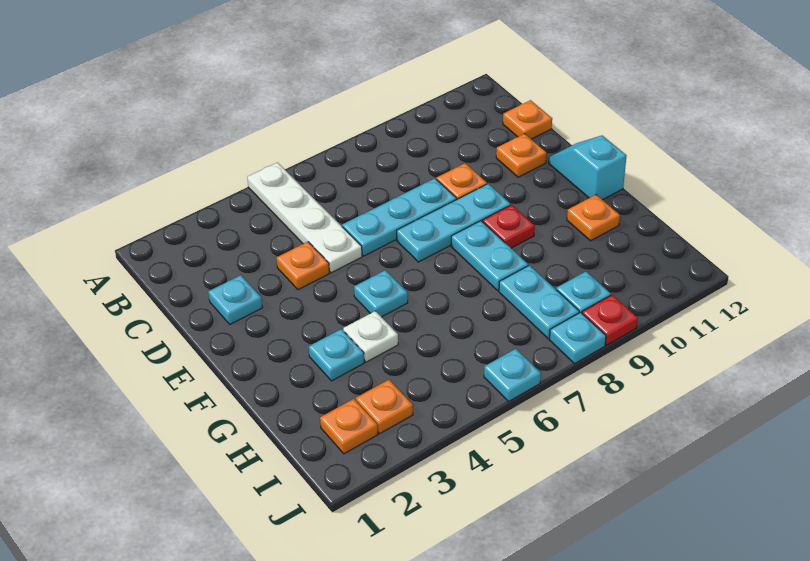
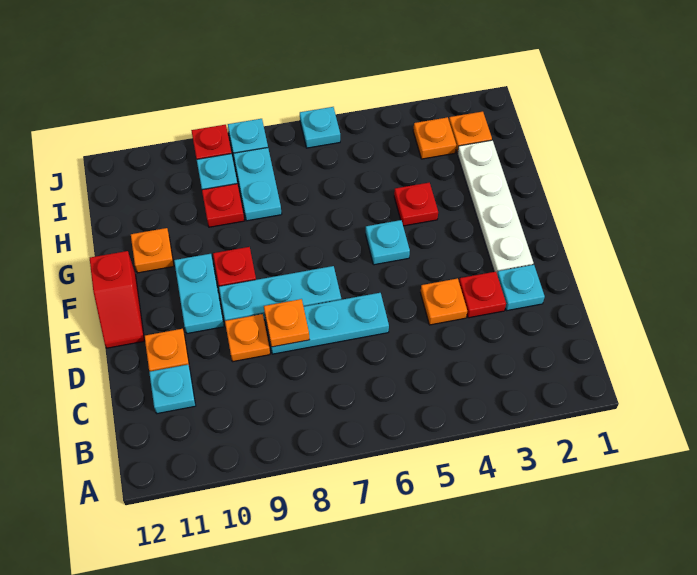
white 1x4 plate [247,162,362,273] -> white 1x4 plate moved to [457,140,533,273]
orange 1x1 plate [503,100,552,139] -> orange 1x1 plate moved to [264,299,309,347]
none -> red 1x1 plate [459,272,506,318]
cyan 1x2 slope [549,136,627,200] -> red 1x2 slope [90,251,144,348]
cyan 1x2 plate [451,221,528,291] -> cyan 1x2 plate moved to [174,254,224,333]
cyan 1x1 plate [309,329,364,381] -> cyan 1x1 plate moved to [149,365,196,414]
white 1x1 plate [343,311,398,362] -> red 1x1 plate [394,183,438,226]
none -> red 1x1 plate [202,184,244,227]

